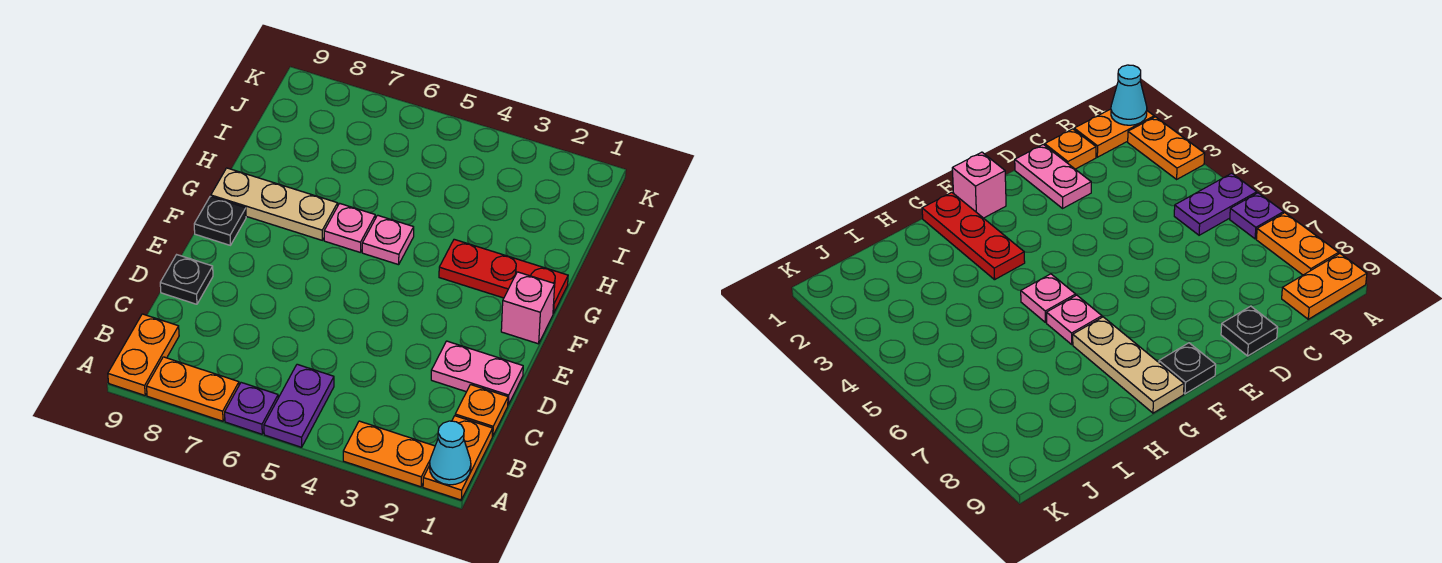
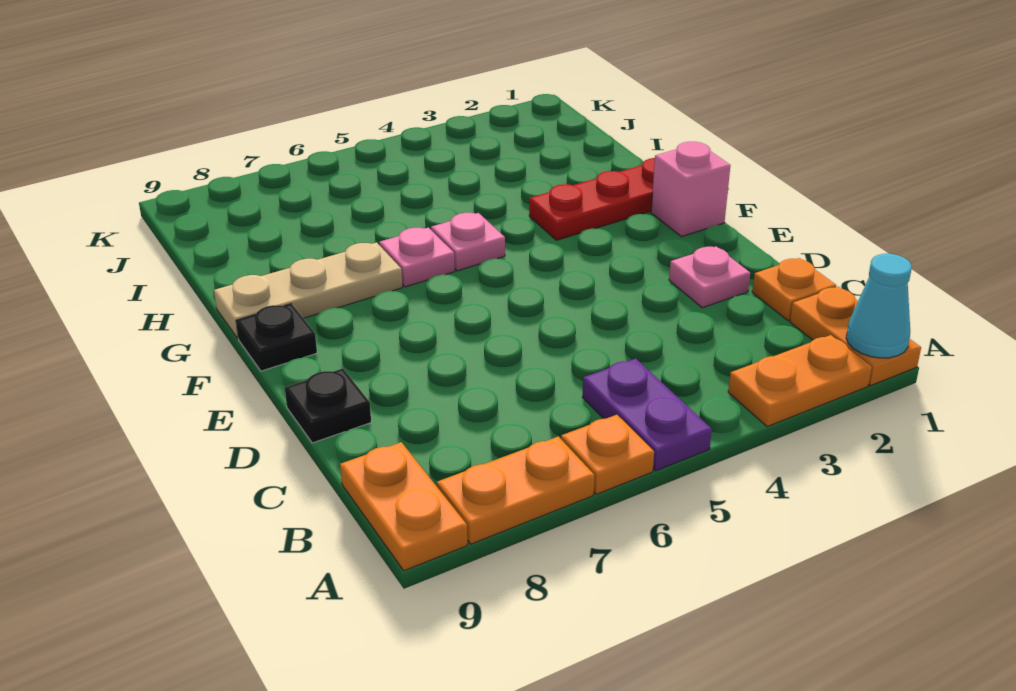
purple 1x1 plate [225,383,278,434] -> orange 1x1 plate [561,415,654,494]
pink 1x2 plate [431,341,523,405] -> pink 1x1 plate [669,246,750,308]

